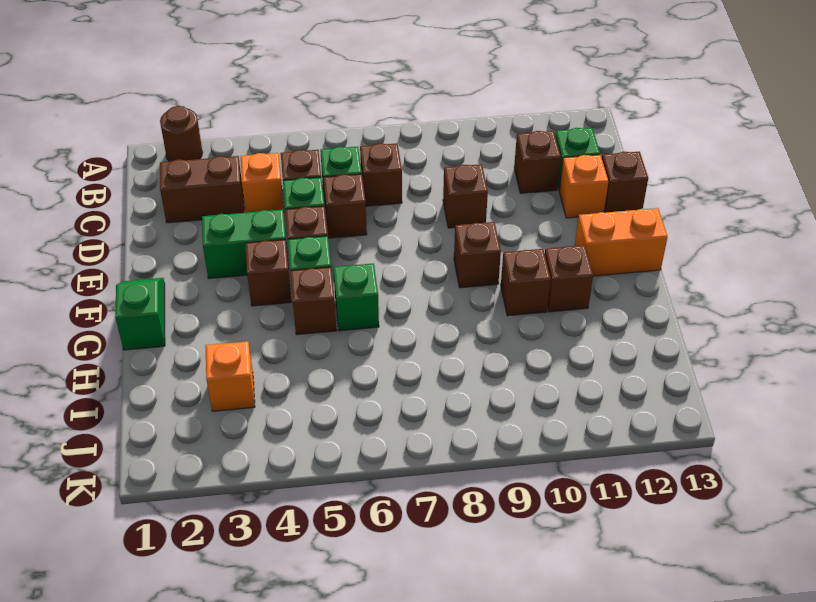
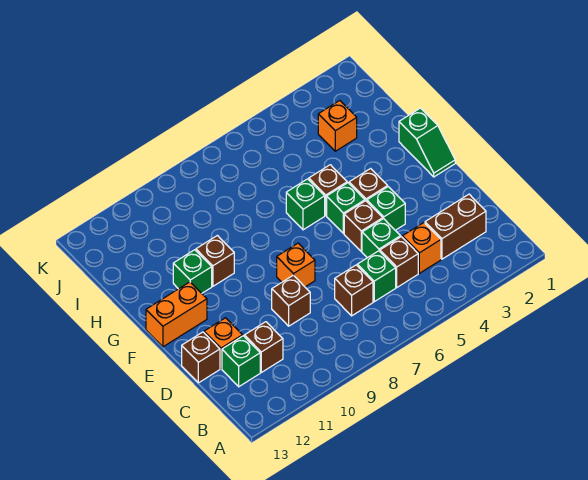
brown 1x1 round brick [160,106,203,162] -> none
brown 1x1 brick [323,174,367,238] -> none
green 1x2 brick [202,210,288,279] -> green 1x1 brick [367,187,405,230]
none -> orange 1x1 brick [277,243,315,287]
brown 1x1 brick [454,222,501,288] -> none
brown 1x1 brick [545,245,593,312] -> green 1x1 brick [173,250,212,293]

